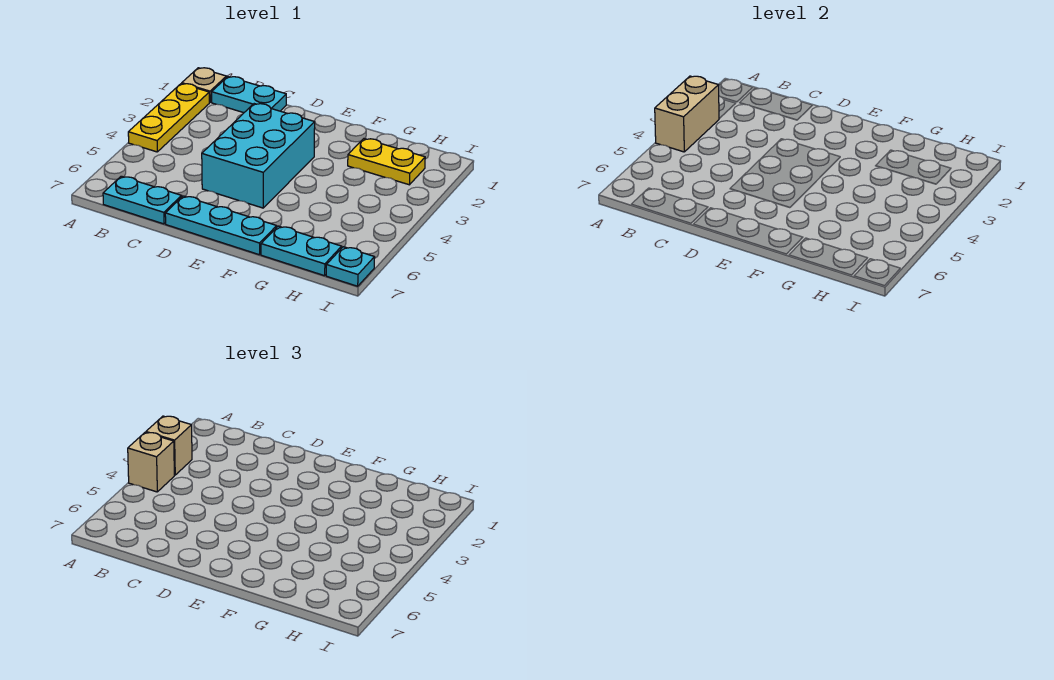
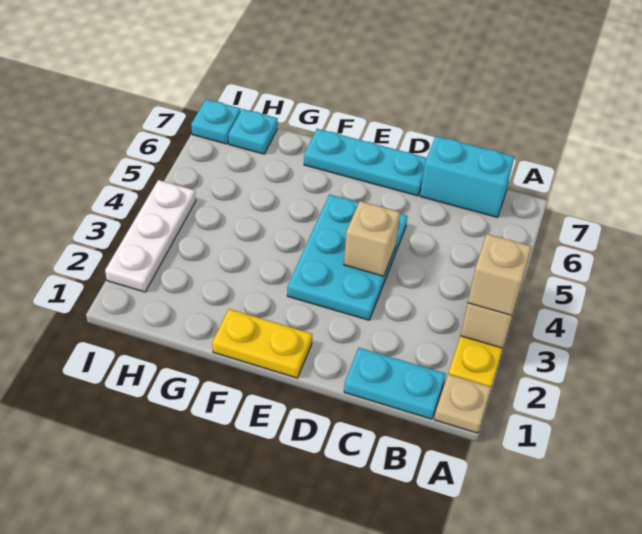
tan 1x1 brick [128,432,174,492] -> tan 1x1 brick moved to [344,201,400,276]
cyan 1x2 plate [103,176,182,224] -> cyan 1x2 brick [420,136,514,217]
cyan 2x3 brick [202,104,315,208] -> cyan 2x3 plate [287,194,407,320]
yellow 1x2 plate [348,139,425,185] -> yellow 1x2 plate moved to [212,309,312,378]
cyan 1x2 plate [261,226,342,276] -> cyan 1x1 plate [229,109,278,154]
none -> white 1x3 plate [105,180,196,292]

